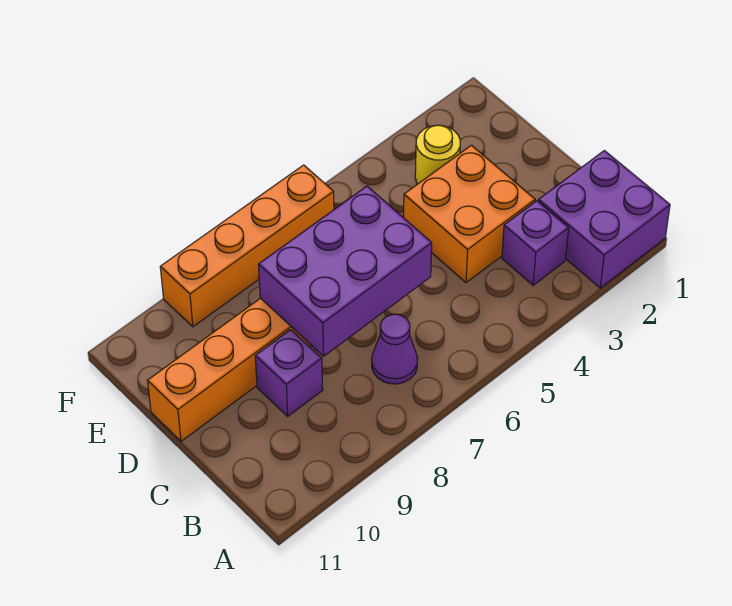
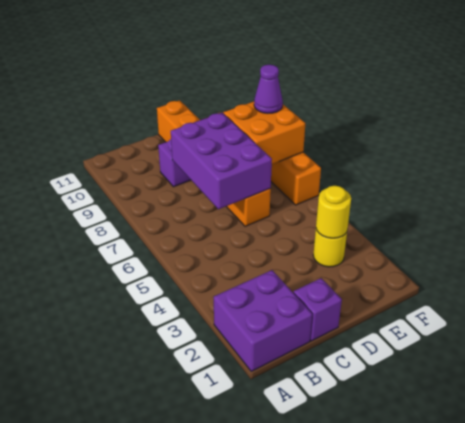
purple 1x1 brick [502,201,569,285] -> purple 1x1 brick moved to [294,278,342,341]
purple 1x1 cone [372,314,418,384] -> purple 1x1 cone moved to [254,65,283,113]
orange 2x2 brick [404,145,535,283] -> orange 2x2 brick moved to [223,102,305,164]
none -> yellow 1x1 round brick [316,186,351,238]

